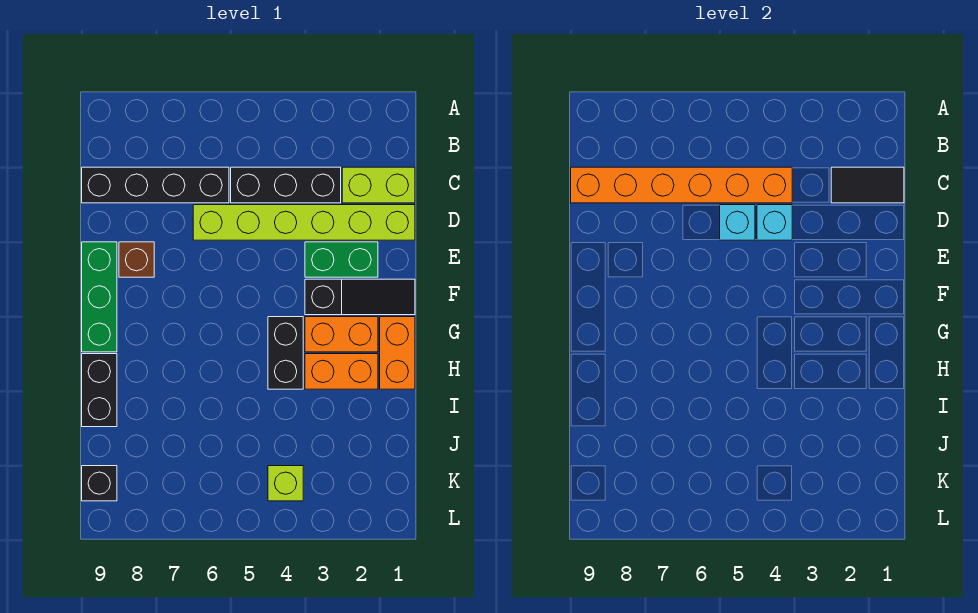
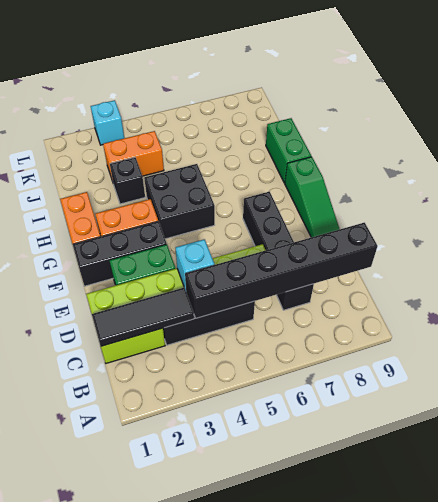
black 1x2 tile [831,167,904,203] -> black 1x3 tile [92,288,194,346]
orange 1x6 brick [571,167,792,203] -> black 1x6 brick [185,223,378,318]
black 1x4 brick [82,167,229,203] -> black 1x4 brick turned to [243,191,314,310]
cyan 1x1 brick [720,205,755,240] -> cyan 1x1 brick moved to [91,100,124,145]
brown 1x1 brick [119,242,154,277] -> none
green 1x3 brick [82,242,117,352] -> green 1x3 slope [285,157,340,237]
black 1x3 slope [305,279,415,315] -> black 1x3 brick [73,221,167,286]
black 1x2 brick [268,317,303,389] -> black 2x2 brick [144,164,215,239]
orange 1x2 brick [305,354,378,389] -> orange 1x2 brick moved to [103,131,164,181]
black 1x2 brick [82,354,117,427] -> green 1x2 brick [266,118,311,183]
lime 1x1 brick [268,466,303,501] -> none
black 1x1 brick [82,466,117,501] -> black 1x1 brick moved to [110,157,145,204]

